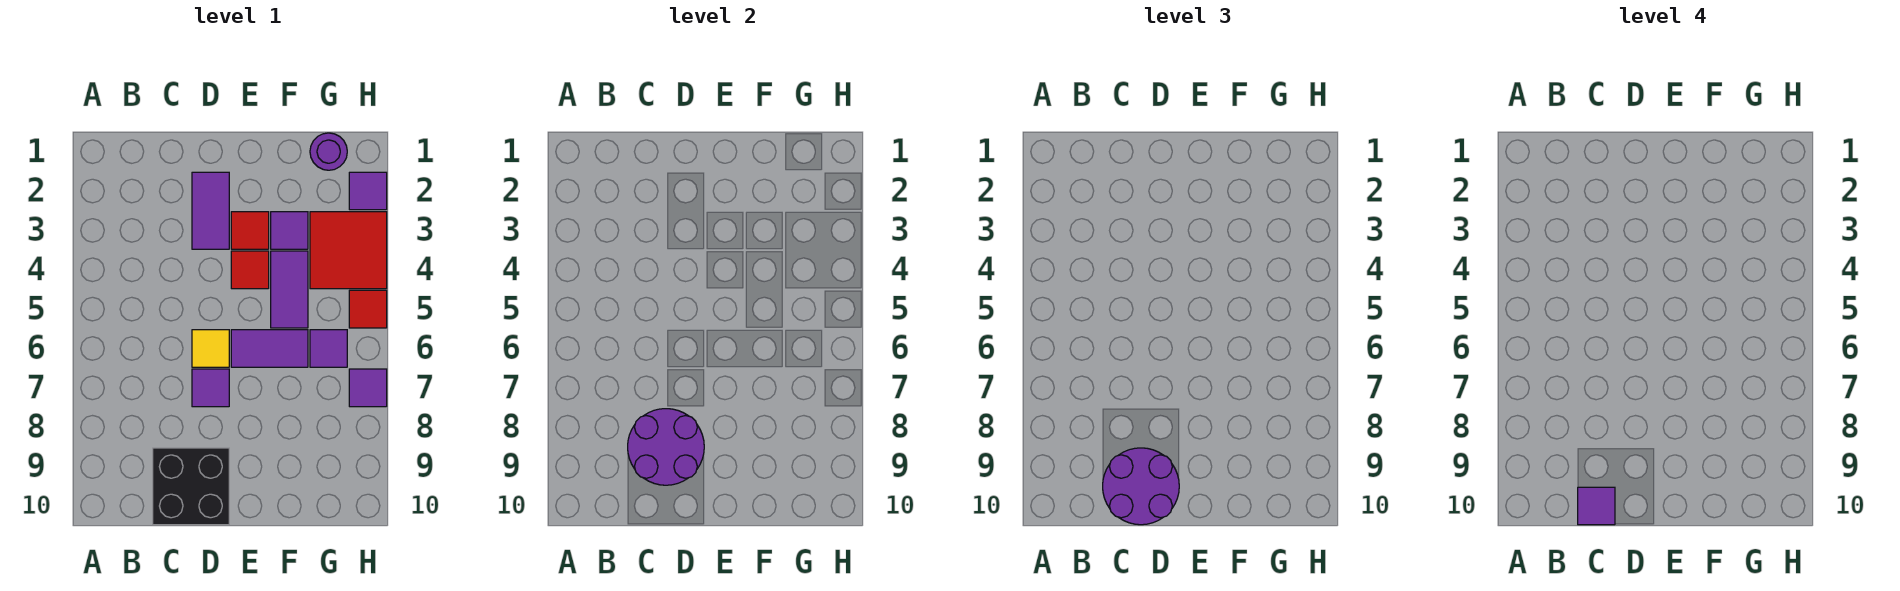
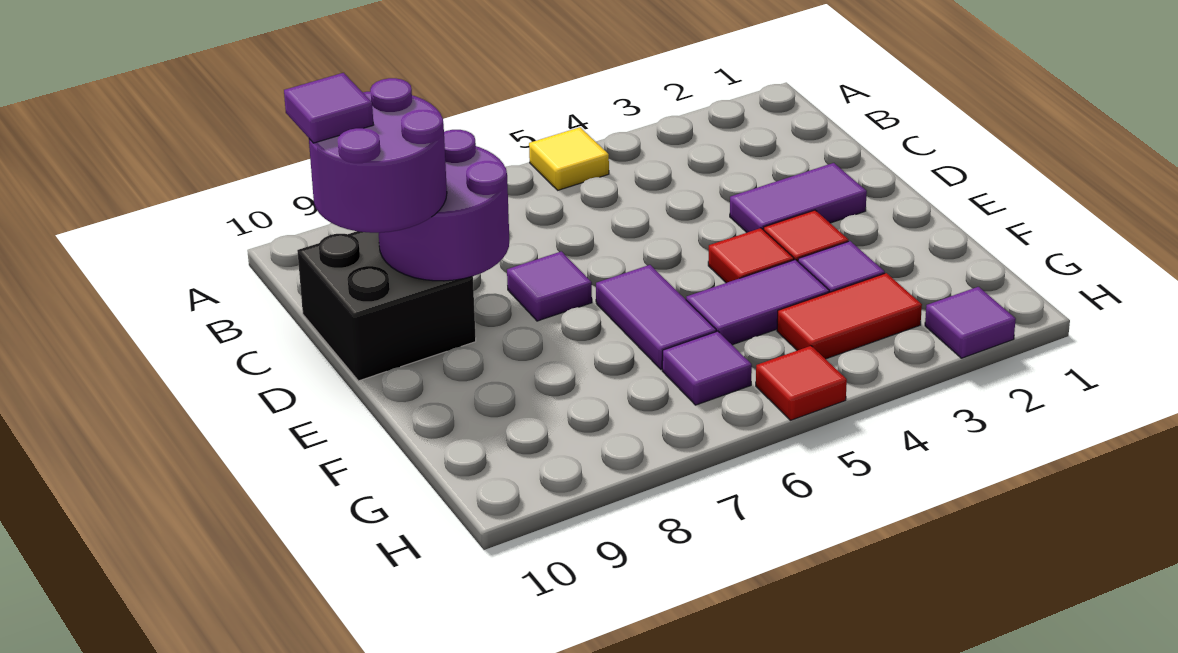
yellow 1x1 tile [192,330,229,367] -> yellow 1x1 tile moved to [529,127,609,190]
purple 1x1 round brick [310,133,347,170] -> none
red 2x2 tile [310,212,387,289] -> red 1x2 tile [777,273,922,359]
purple 1x1 tile [349,369,387,407] -> none

